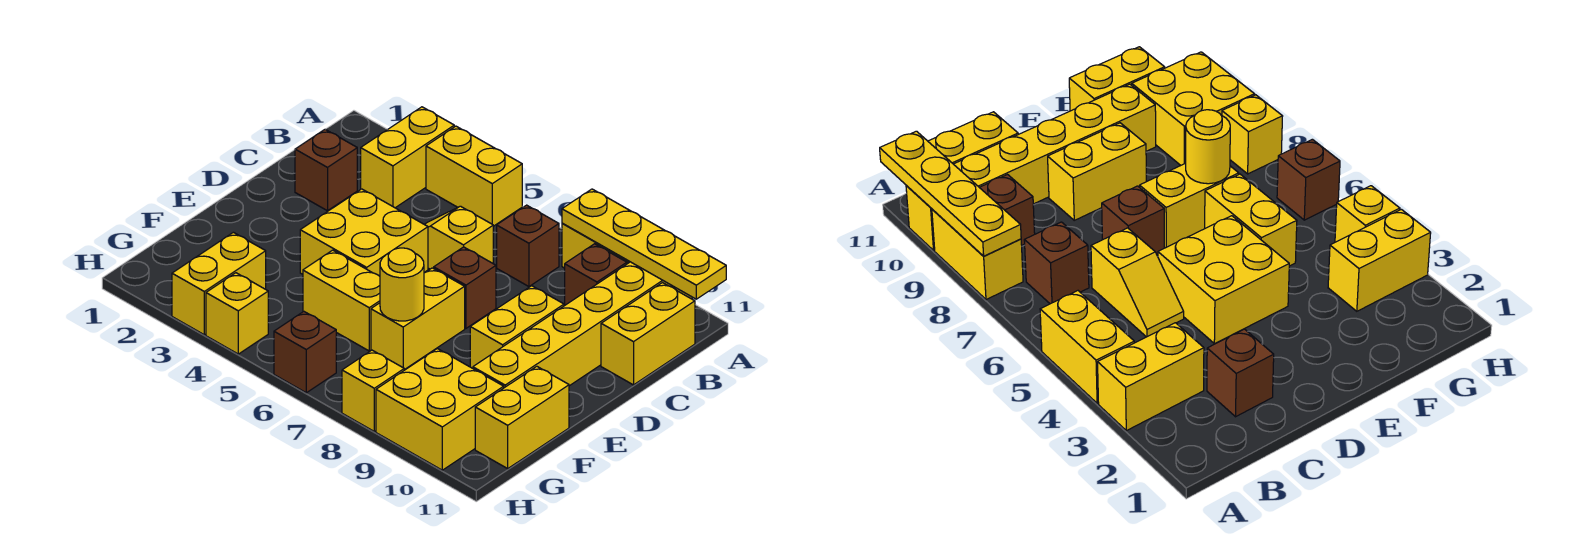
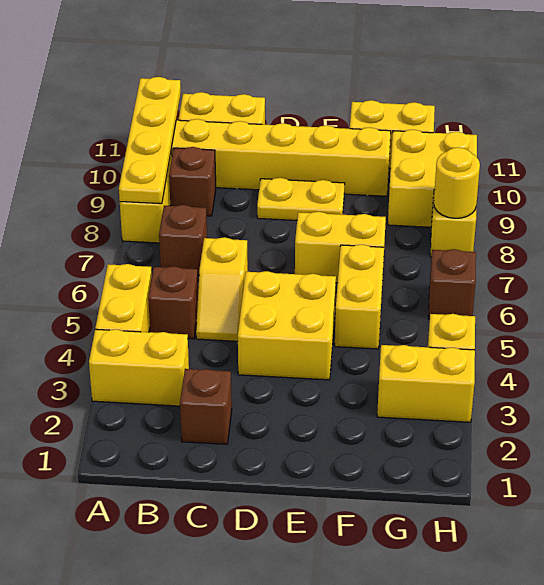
brown 1x1 brick [434,247,496,328] -> brown 1x1 brick moved to [148,266,198,339]
yellow 1x2 brick [470,286,564,368] -> yellow 1x2 plate [257,178,345,220]
yellow 1x1 round brick [380,248,424,321] -> yellow 1x1 round brick moved to [434,147,480,218]

